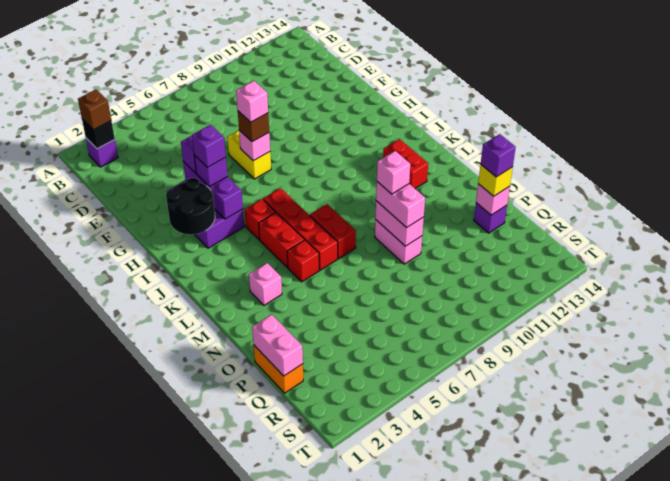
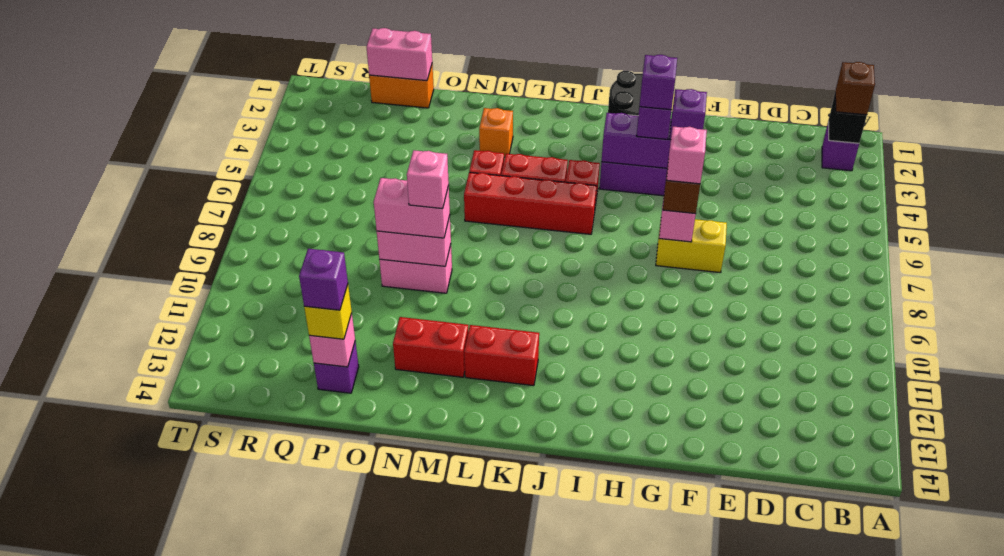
red 1x2 brick [310,204,356,259] -> red 1x2 brick moved to [393,317,468,377]
pink 1x1 brick [249,263,282,305] -> orange 1x1 brick [479,108,513,157]

